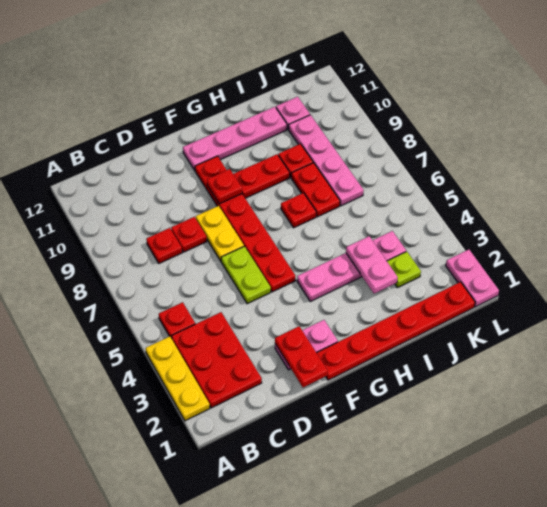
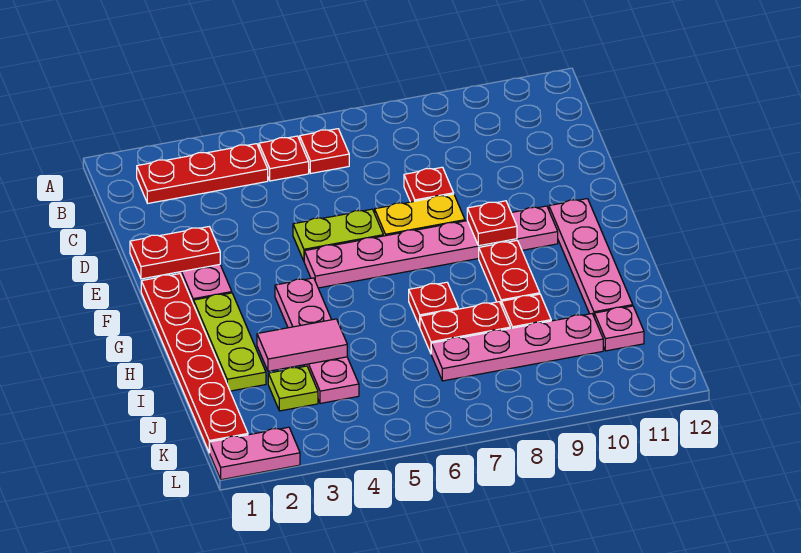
yellow 1x3 plate [146,336,210,421] -> none
red 2x3 plate [171,312,262,408] -> red 1x3 plate [137,144,268,203]
red 1x1 plate [146,228,182,263] -> red 1x1 plate moved to [300,129,349,173]
red 1x6 plate [195,156,295,292] -> pink 1x6 plate [304,206,558,288]
none -> lime 1x3 plate [194,293,266,391]
pink 1x2 plate [346,236,398,294] -> pink 1x2 tile [257,319,347,371]

